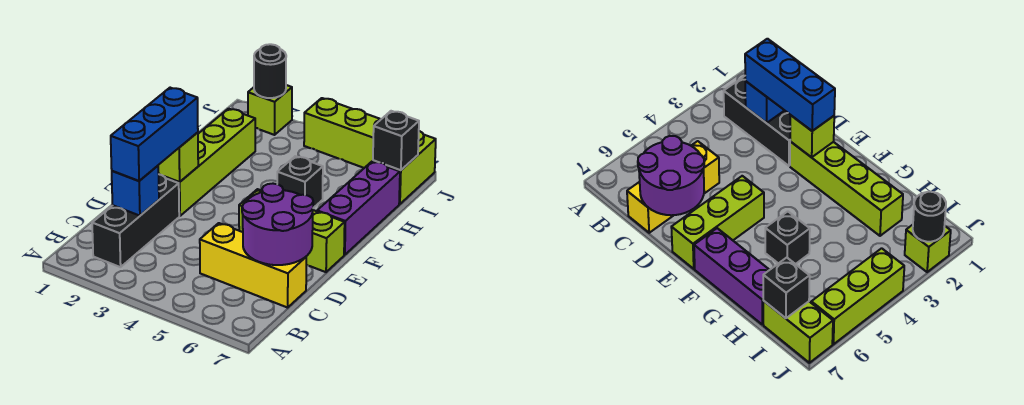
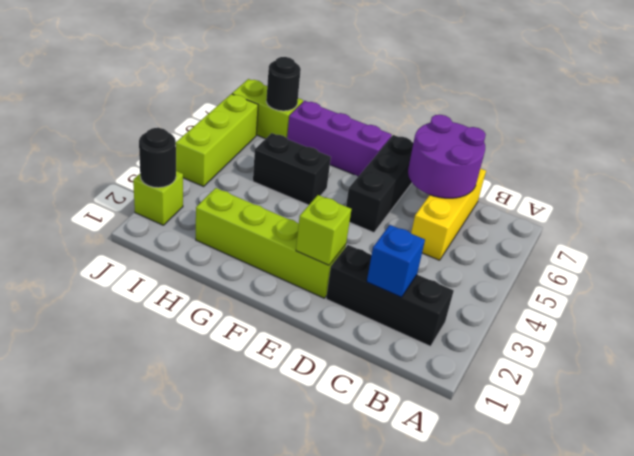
blue 1x3 brick [111,88,198,181] -> none
lime 1x3 brick [239,189,345,272] -> black 1x3 brick [346,135,413,233]
black 1x1 brick [277,156,323,208] -> black 1x2 brick [253,133,331,205]
black 1x1 brick [373,111,419,170] -> black 1x1 round brick [266,57,301,111]

